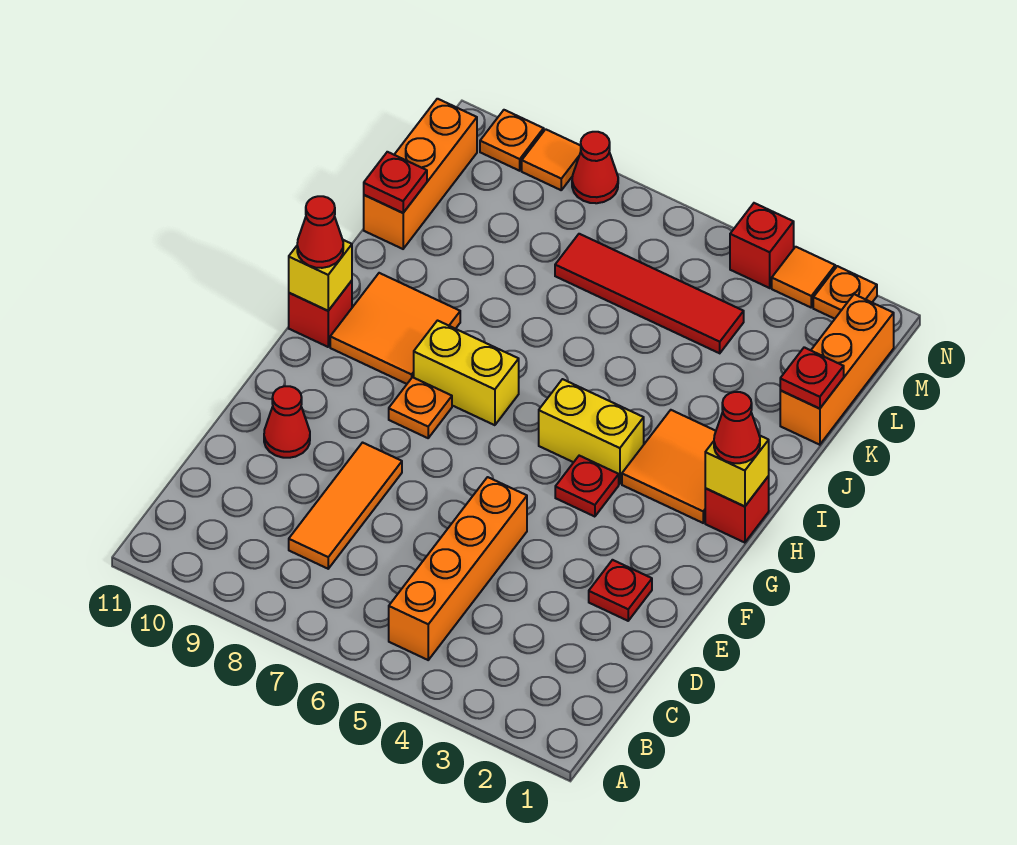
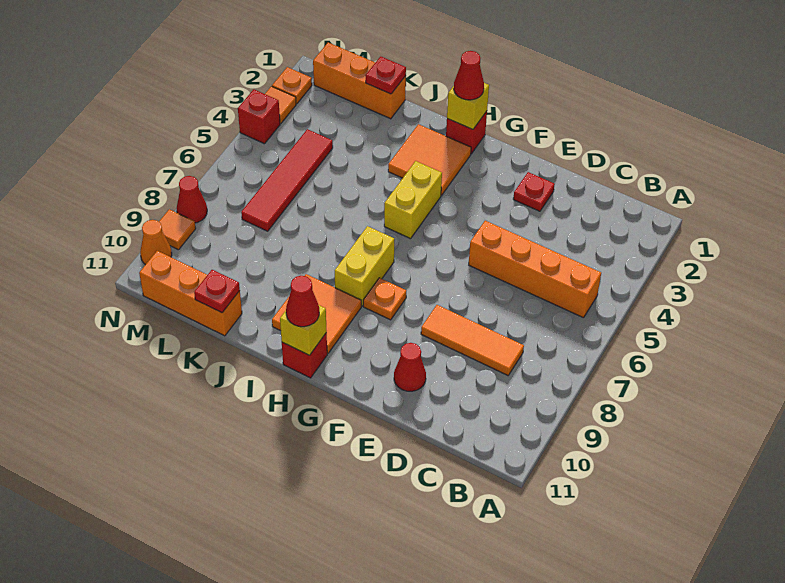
red 1x1 plate [555,456,619,517] -> none
orange 1x1 plate [480,110,544,171] -> orange 1x1 cone [140,220,172,265]

